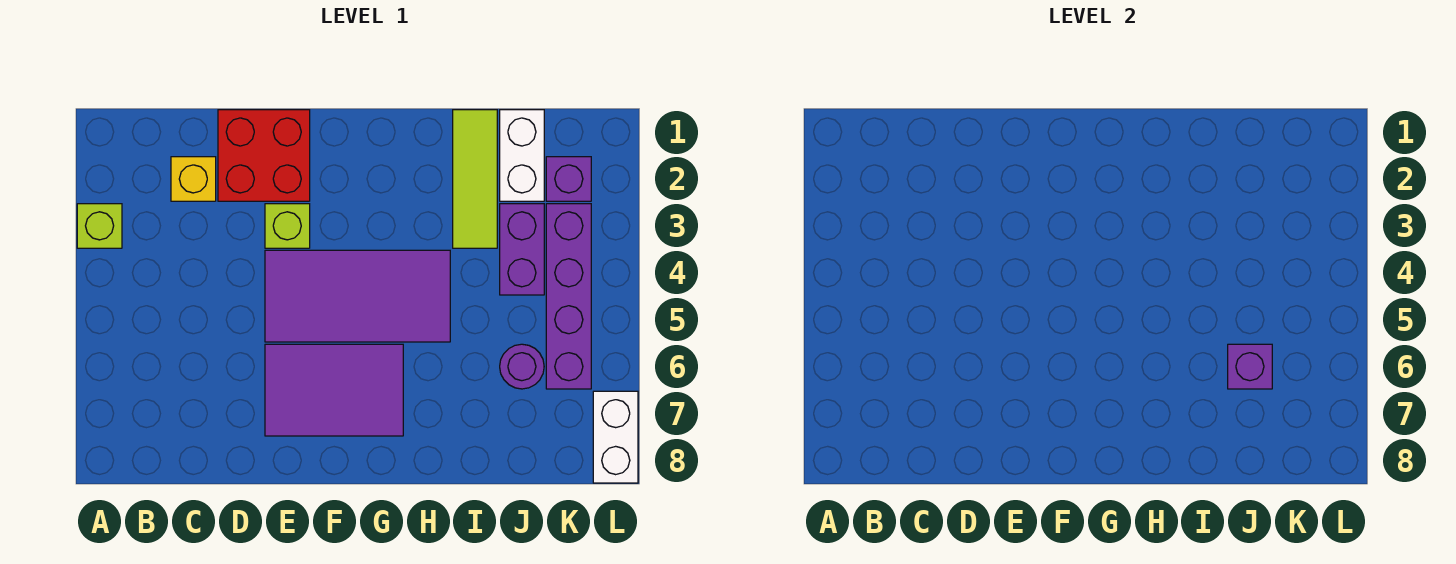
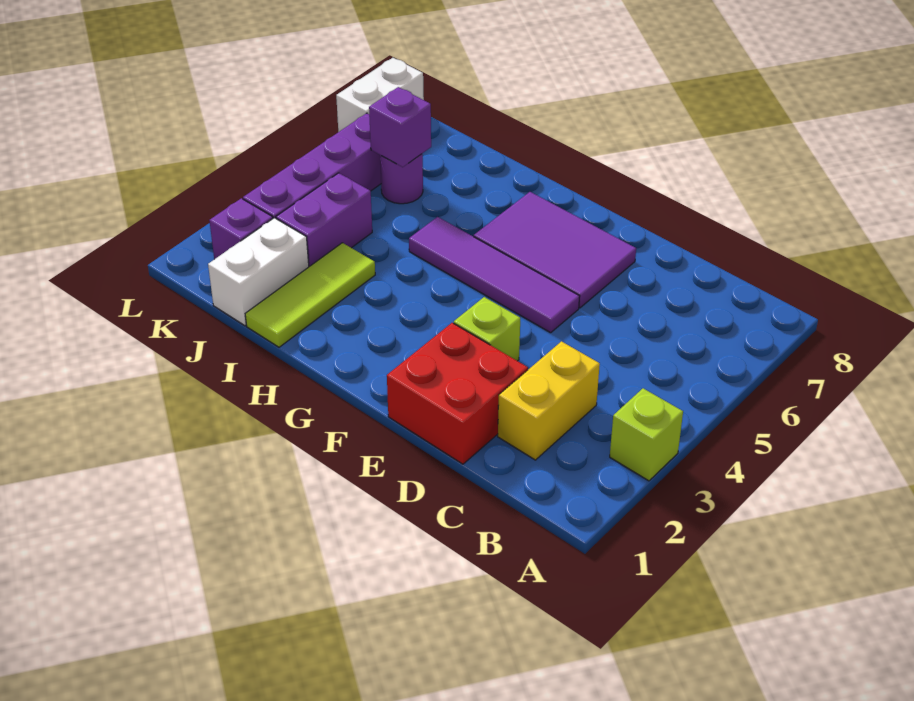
yellow 1x1 brick [171,157,216,201] -> yellow 1x2 brick [498,341,600,460]
purple 2x4 tile [265,250,450,342] -> purple 1x4 tile [409,217,580,333]

